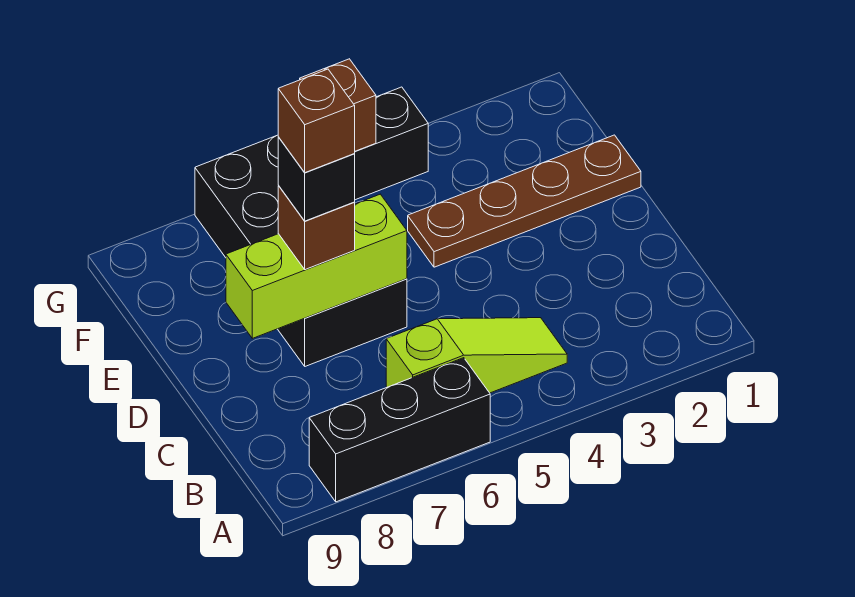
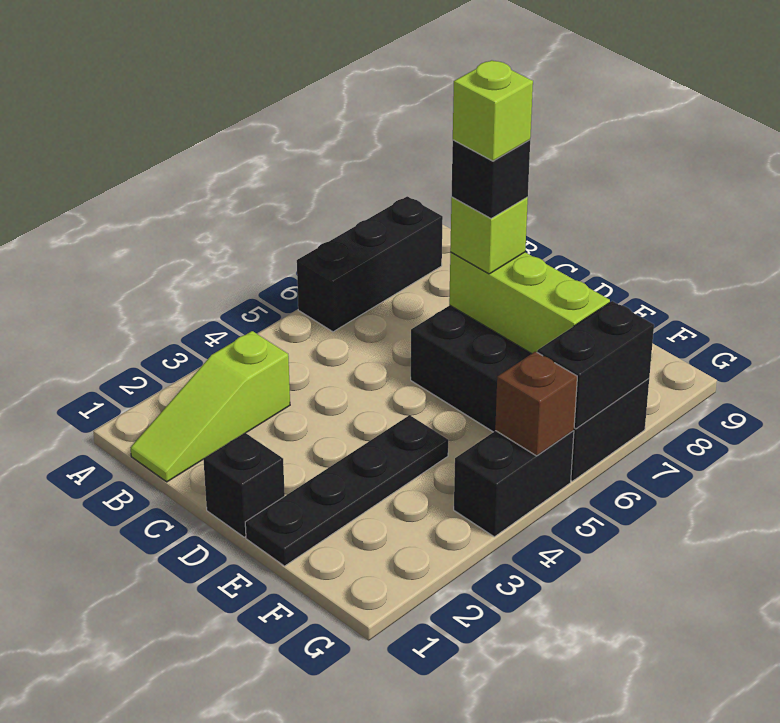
lime 1x3 slope [386,318,567,393] -> lime 1x3 slope moved to [131,331,290,482]
none -> black 1x1 brick [203,433,285,537]
lime 1x3 brick [226,194,407,338] -> lime 1x3 brick turned to [449,252,610,354]
brown 1x1 brick [278,186,355,270] -> lime 1x1 brick [450,197,528,274]
brown 1x1 brick [278,69,355,173] -> lime 1x1 brick [453,60,533,161]
brown 1x4 plate [408,135,641,267] -> black 1x4 plate [245,415,448,566]
none -> black 1x2 brick [537,301,654,429]

